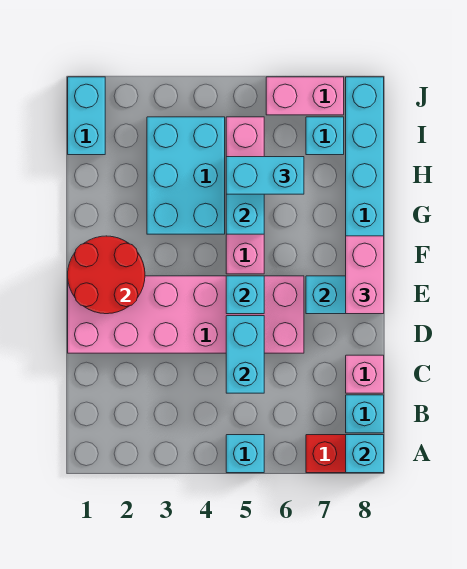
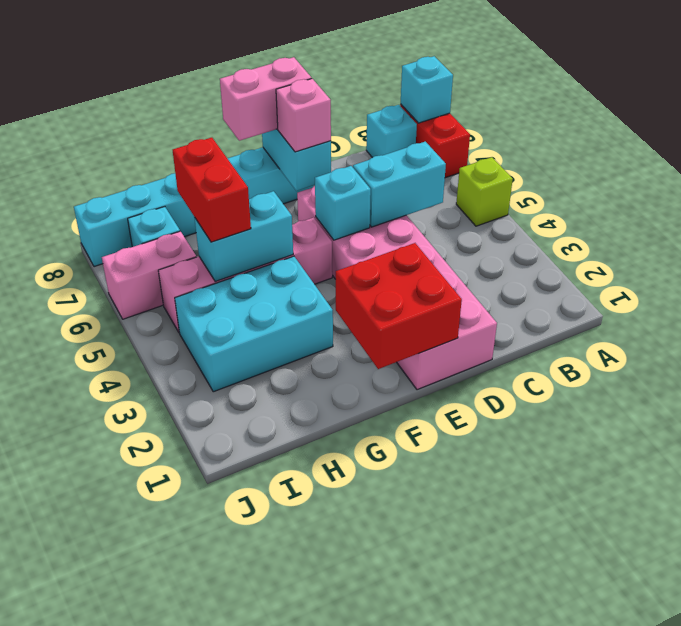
cyan 1x1 brick [226,435,264,473] -> lime 1x1 brick [456,157,513,226]
pink 1x1 brick [346,355,384,393] -> pink 1x1 brick moved to [276,79,331,152]
red 2x2 round brick [68,236,145,314] -> red 2x2 brick [336,243,462,369]
cyan 1x2 brick [226,157,304,194] -> red 1x2 brick [173,138,251,242]
cyan 1x2 brick [68,77,105,155] -> none
pink 1x2 brick [266,77,344,115] -> pink 1x2 brick turned to [102,231,196,319]

